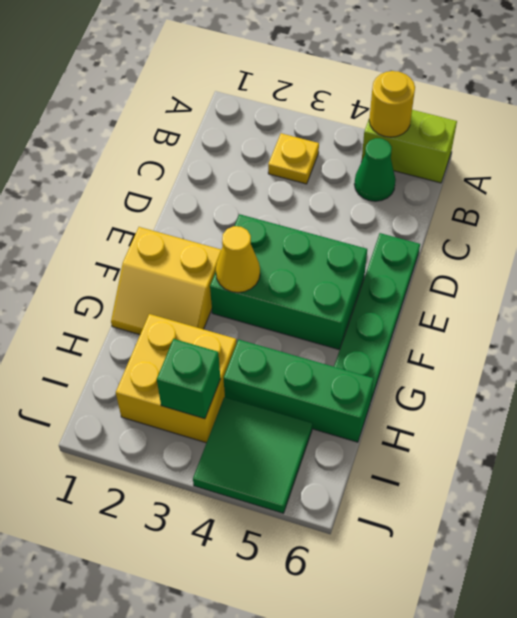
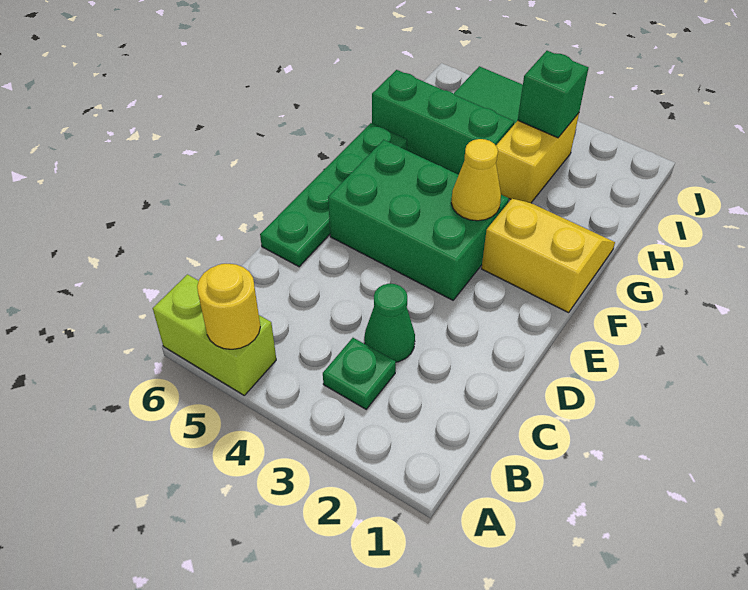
yellow 1x1 plate [268,133,319,184] -> green 1x1 plate [323,338,396,409]
green 1x1 cone [354,138,396,201] -> green 1x1 cone moved to [364,284,415,362]
yellow 2x2 brick [116,314,236,443] -> yellow 1x2 brick [496,113,579,203]

